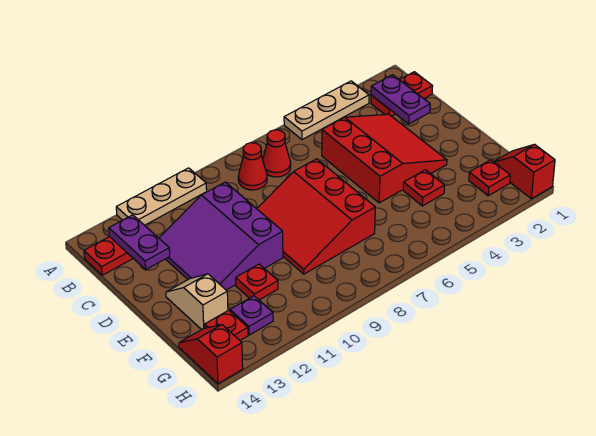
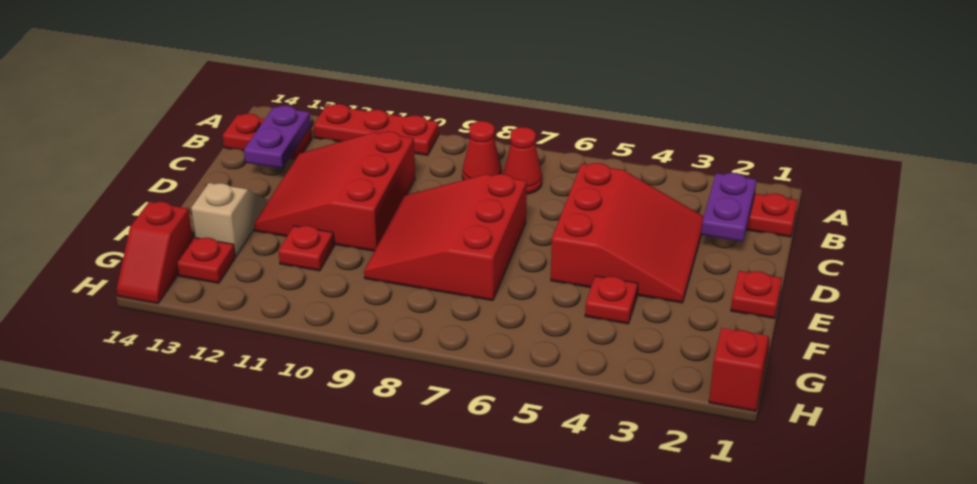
tan 1x3 plate [284,81,369,140] -> none
tan 1x3 plate [116,168,207,225] -> red 1x3 plate [313,104,439,155]
purple 3x3 slope [159,182,283,290] -> red 3x3 slope [254,131,415,251]
red 1x1 plate [469,160,510,196] -> red 1x1 plate moved to [731,271,782,318]
purple 1x1 plate [230,296,273,335] -> none
red 1x2 slope [179,325,243,384] -> red 1x2 slope turned to [117,202,193,304]

